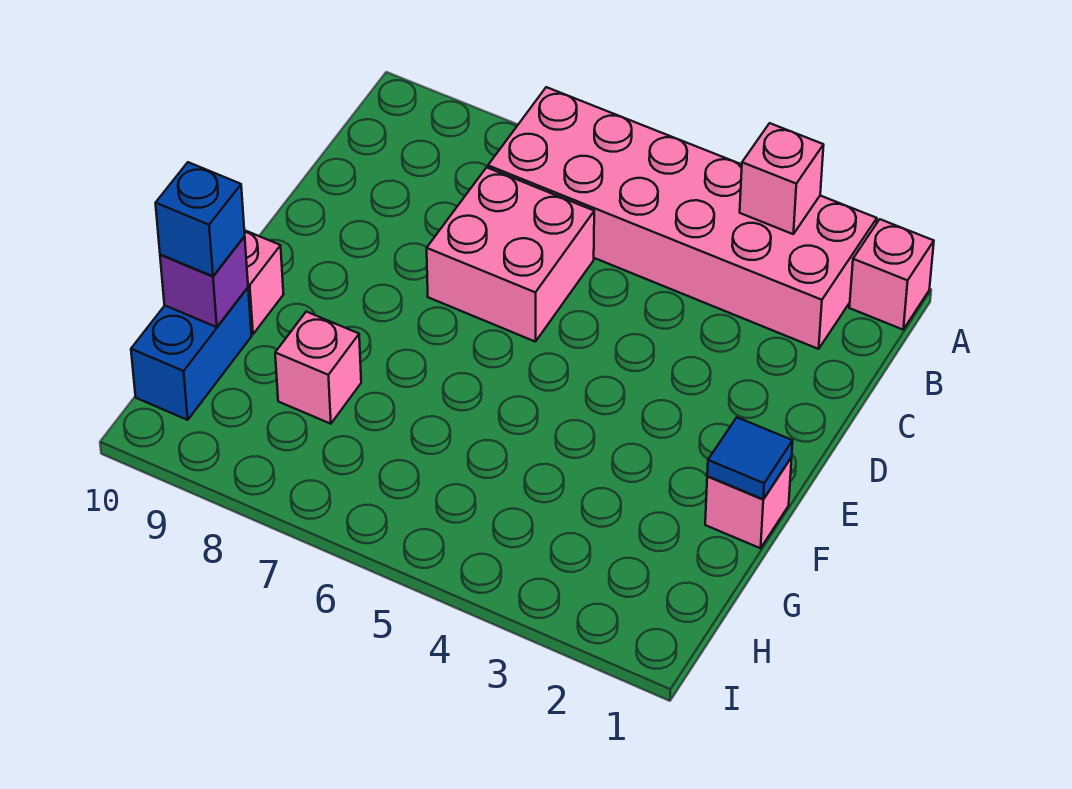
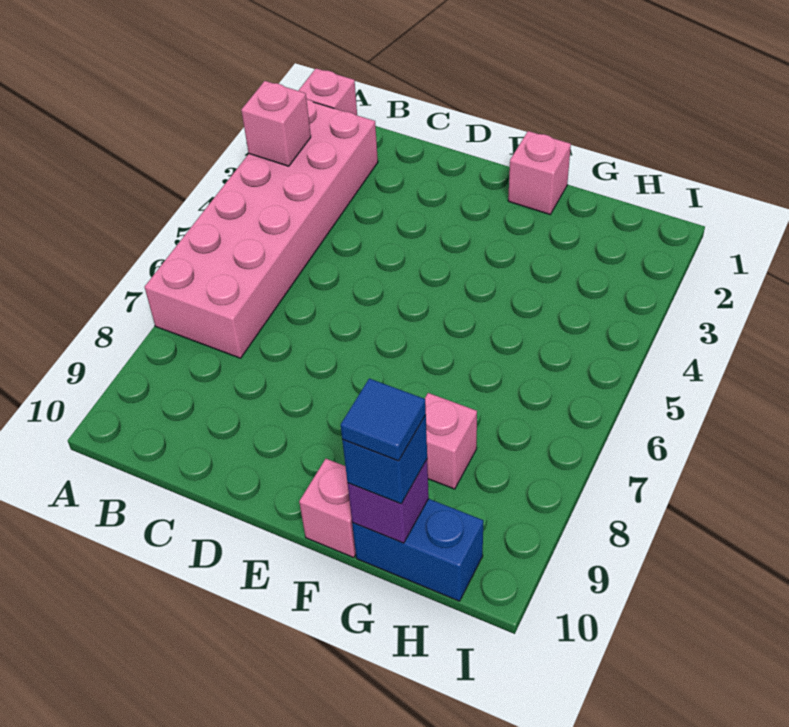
pink 2x2 brick [427,167,594,342] -> none
blue 1x1 tile [707,417,793,499] -> blue 1x1 tile moved to [341,379,426,461]

